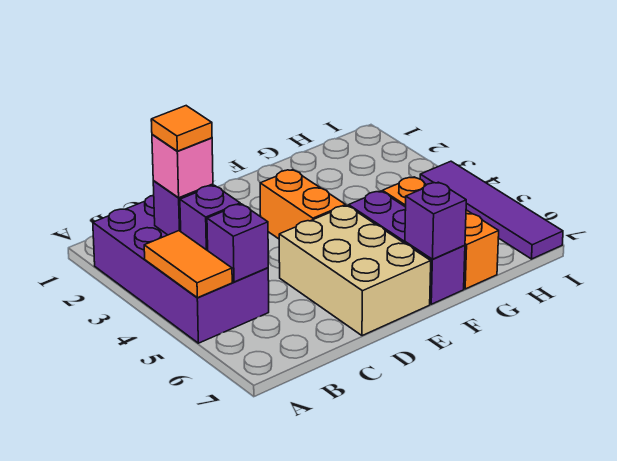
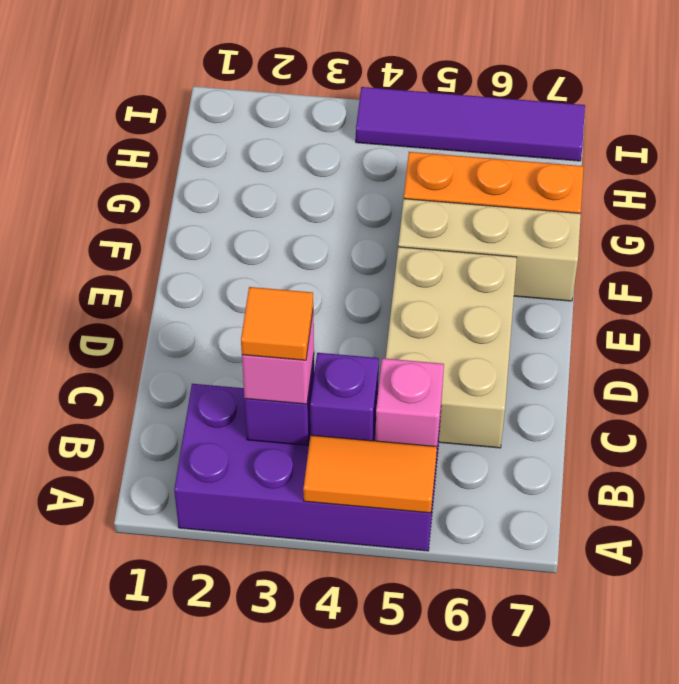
purple 1x1 brick [207,204,268,282] -> pink 1x1 brick [375,358,444,447]
tan 2x3 brick [279,206,431,336] -> tan 2x3 brick turned to [386,247,517,448]
orange 1x2 brick [260,170,346,239] -> none
purple 1x3 brick [349,191,465,304] -> tan 1x3 brick [398,199,581,301]
purple 1x1 brick [405,182,466,259] -> none

